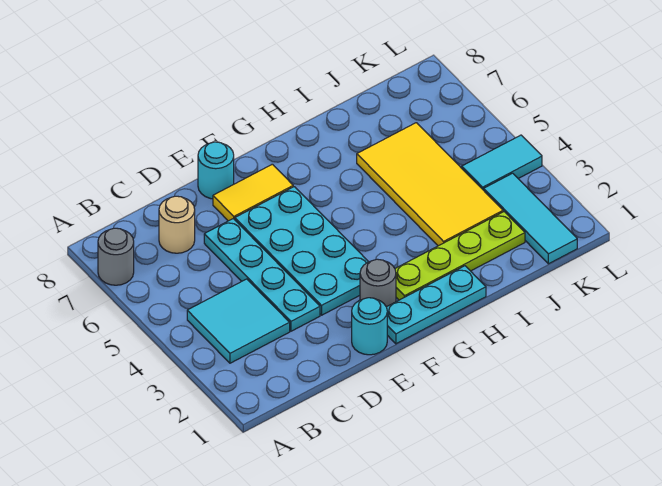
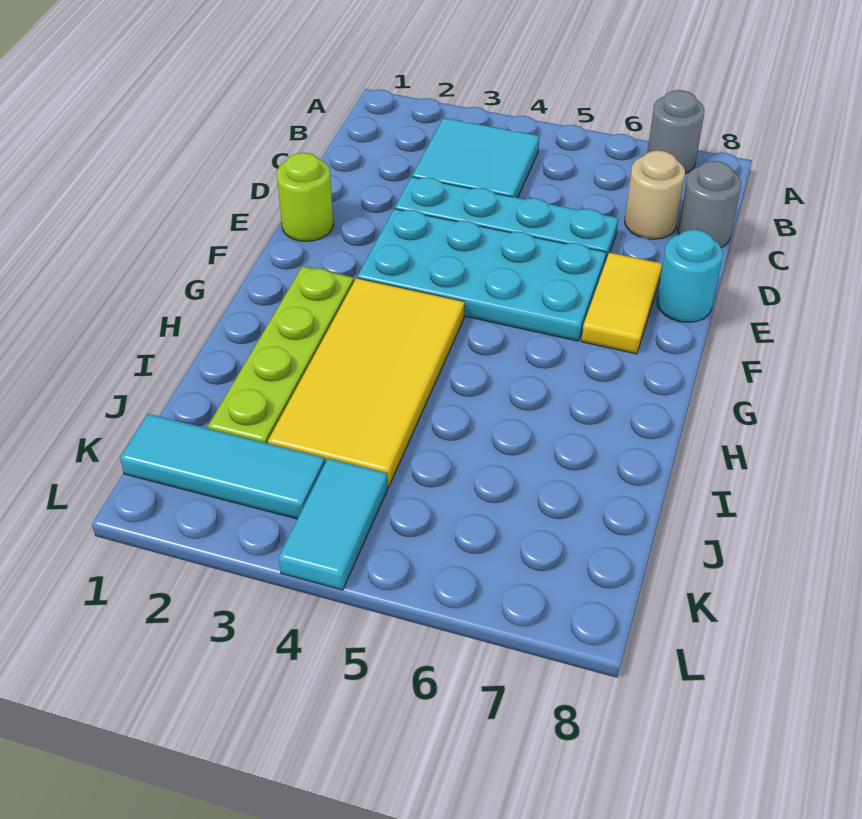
cyan 1x1 round brick [352,298,387,355] -> lime 1x1 round brick [277,153,334,241]
cyan 1x3 plate [387,266,486,344] -> none
grey 1x1 round brick [360,259,396,307] -> grey 1x1 round brick moved to [678,161,741,247]
yellow 2x4 tile [357,123,503,246] -> yellow 2x4 tile turned to [268,278,465,487]

